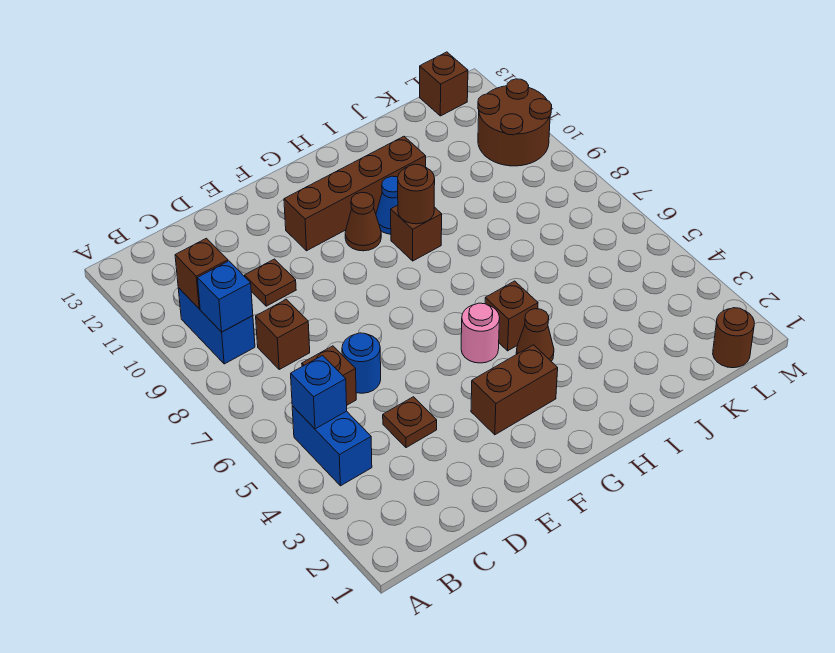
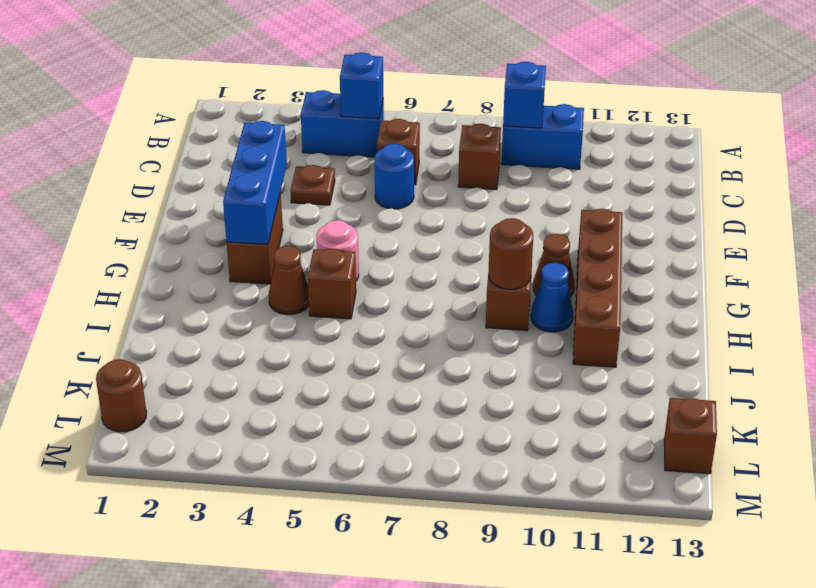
brown 1x1 brick [175,238,228,309] -> none
brown 1x1 plate [245,259,296,306] -> none
none -> blue 1x3 brick [223,121,287,245]
brown 2x2 round brick [478,79,552,166] -> none

